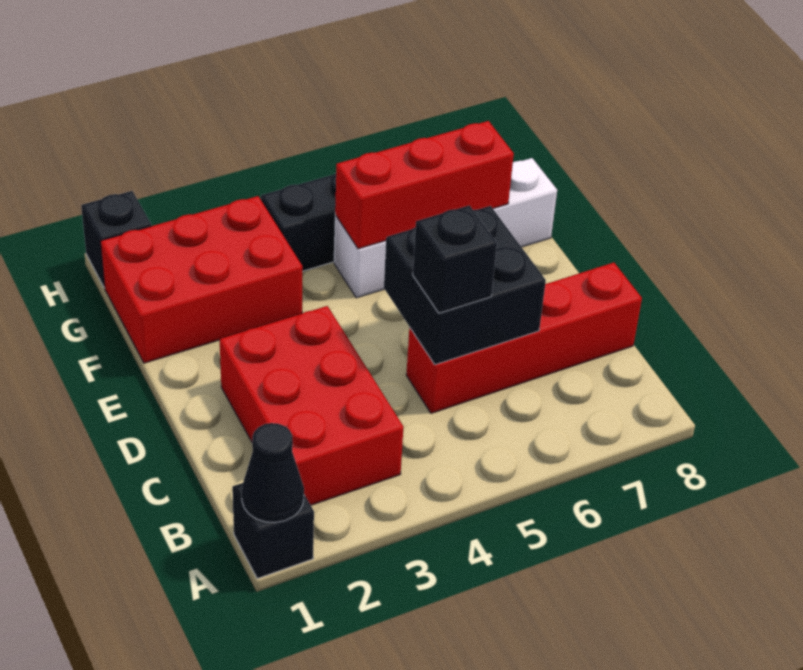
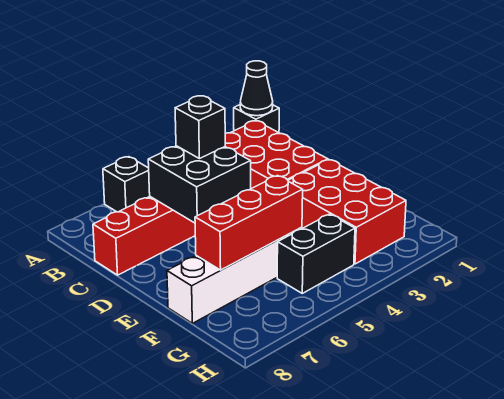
red 2x3 brick [100,196,302,363] -> red 2x3 brick turned to [288,160,406,264]
black 1x1 brick [81,191,151,288] -> black 1x1 brick moved to [103,157,150,212]

